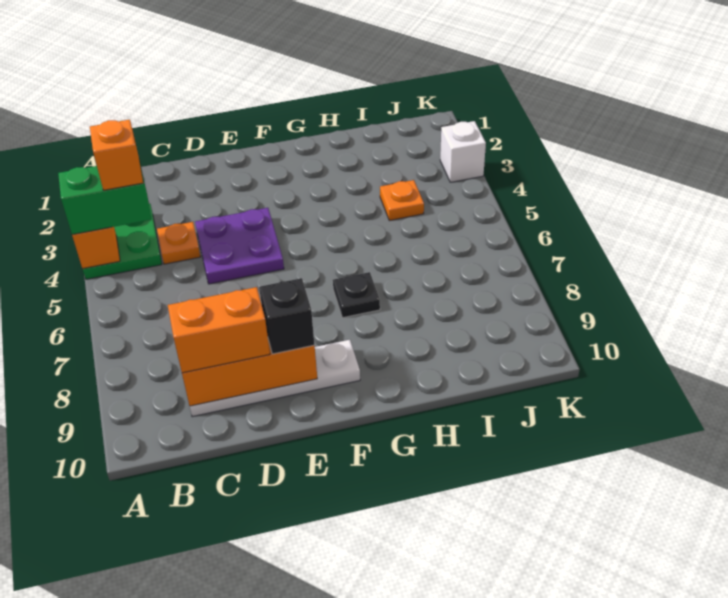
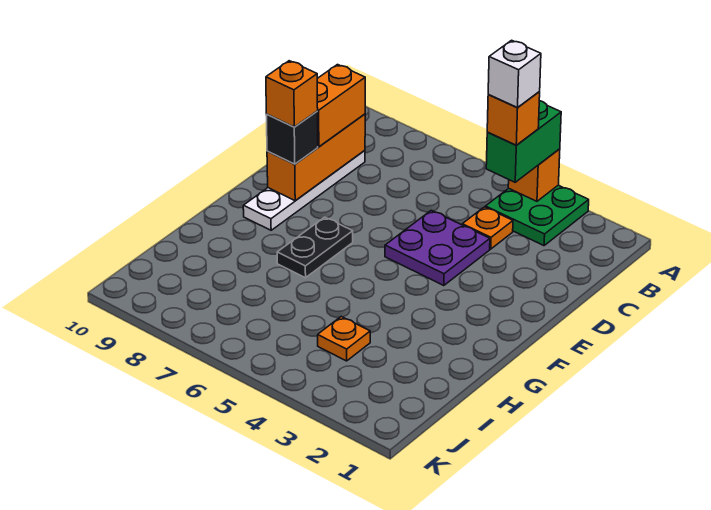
none -> orange 1x1 brick [266,61,318,127]
black 1x1 plate [333,272,380,318] -> black 1x2 plate [277,217,353,278]
white 1x1 brick [440,121,486,182] -> white 1x1 brick moved to [488,40,541,108]

